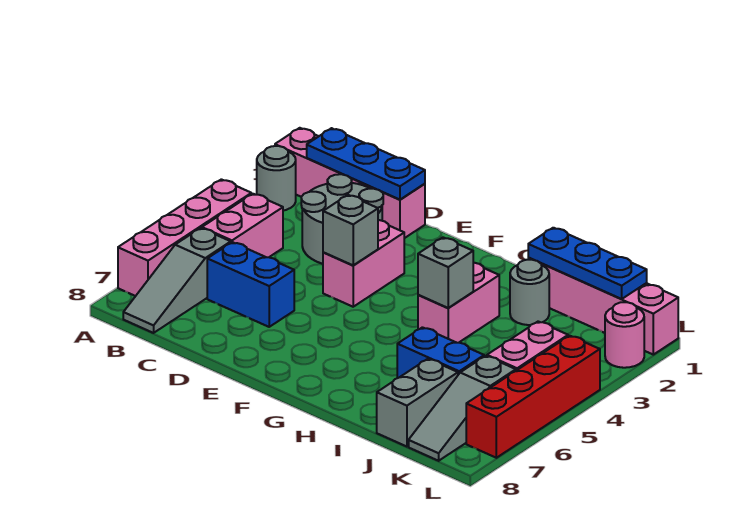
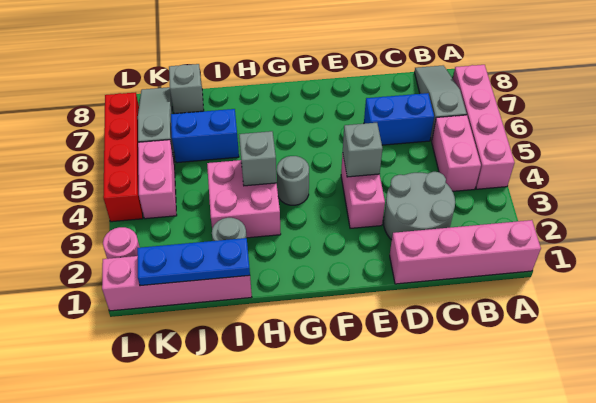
grey 1x1 round brick [257,146,296,211] -> grey 1x1 round brick moved to [277,156,309,205]
blue 1x3 plate [307,128,425,200] -> none
pink 1x2 brick [418,263,499,343] -> pink 2x2 brick [207,160,281,238]
grey 1x2 brick [377,359,458,447] -> grey 1x1 brick [169,64,204,114]

